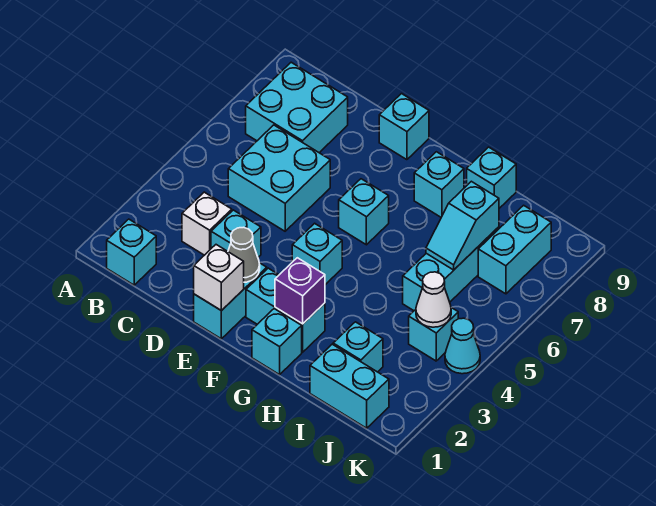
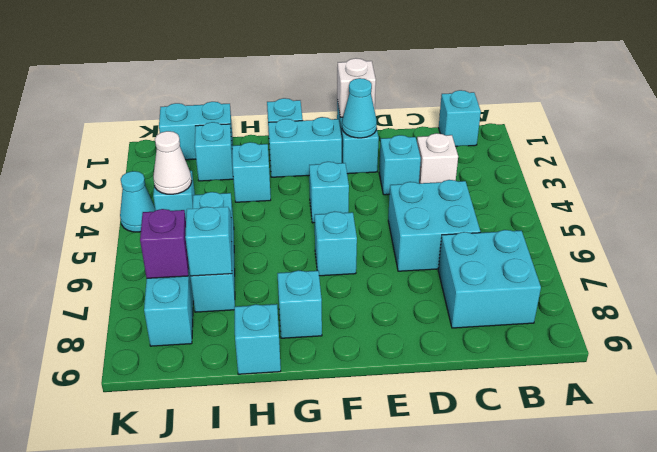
grey 1x1 cone [228,227,260,282] -> cyan 1x1 cone [342,78,377,138]
cyan 1x1 brick [379,94,429,160] -> cyan 1x1 brick moved to [232,142,271,202]
purple 1x1 brick [275,258,325,324] -> purple 1x1 brick moved to [140,209,189,278]

